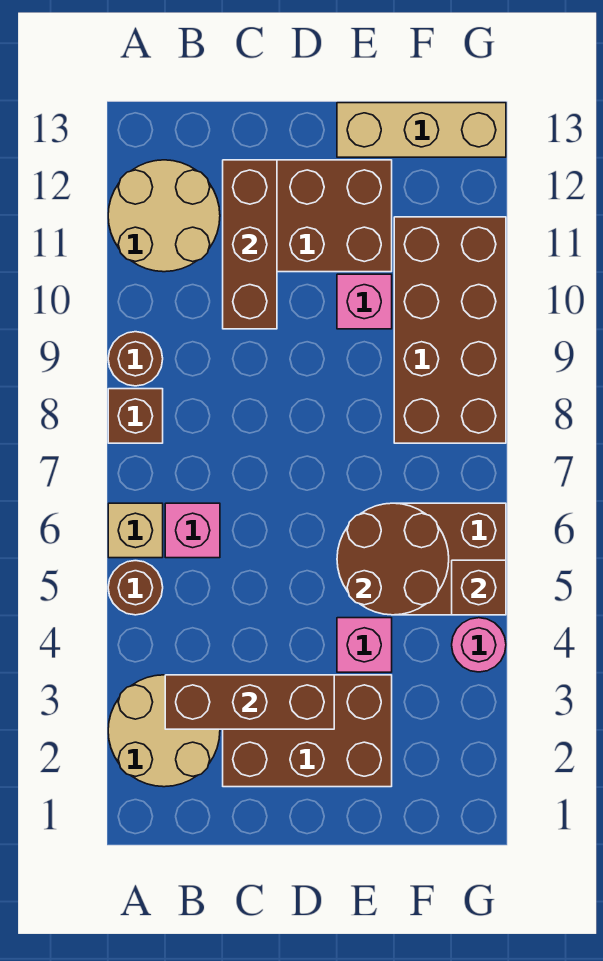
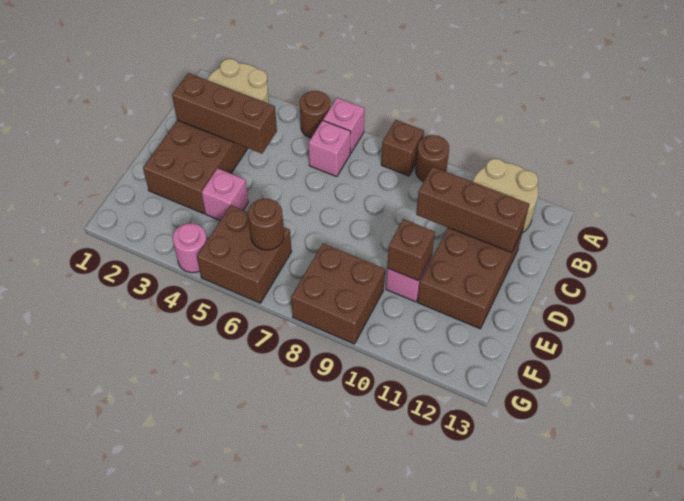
tan 1x1 brick [108,503,163,558] -> pink 1x1 brick [323,98,365,153]
brown 1x3 brick [165,675,334,729] -> brown 1x3 brick turned to [172,73,277,154]
brown 2x2 round brick [337,503,449,615] -> brown 1x1 round brick [248,199,284,250]
tan 1x3 brick [337,103,506,157] -> none
brown 2x4 brick [394,217,506,443] -> brown 2x2 brick [291,244,385,344]
brown 1x1 brick [452,560,506,615] -> brown 1x1 brick moved to [387,219,435,281]

